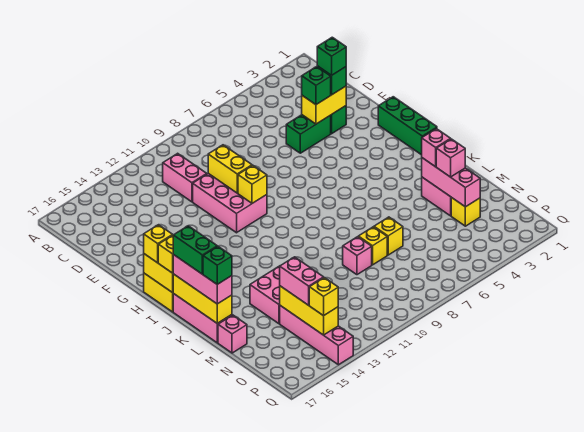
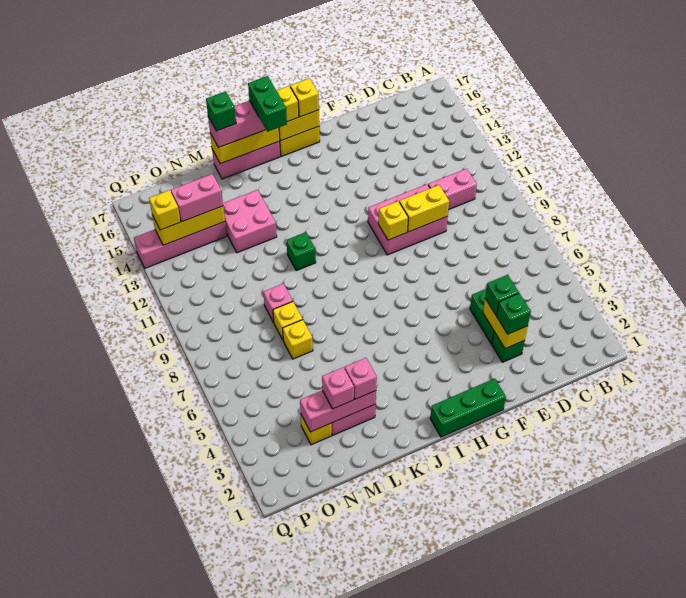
green 1x1 brick [317,37,346,75] -> green 1x1 brick moved to [287,232,316,271]
green 1x2 brick [173,226,217,274] -> green 1x2 brick turned to [248,76,287,132]
pink 1x1 brick [218,315,247,353] -> none

